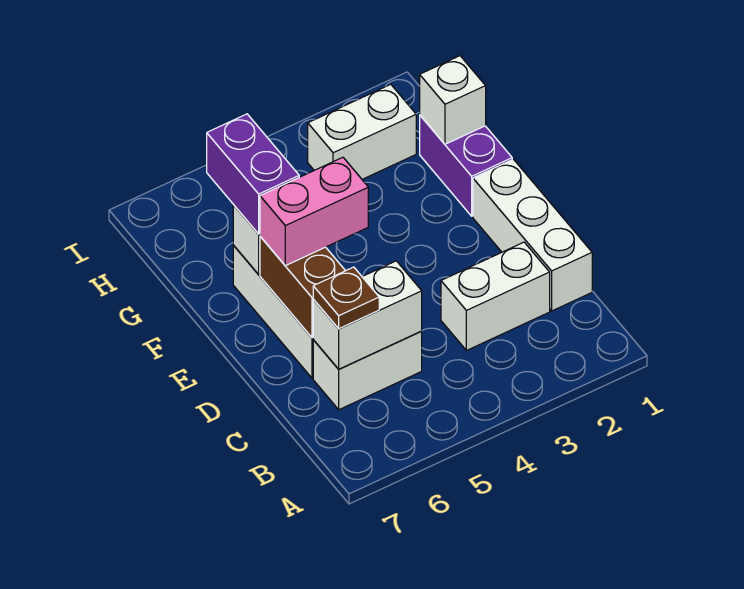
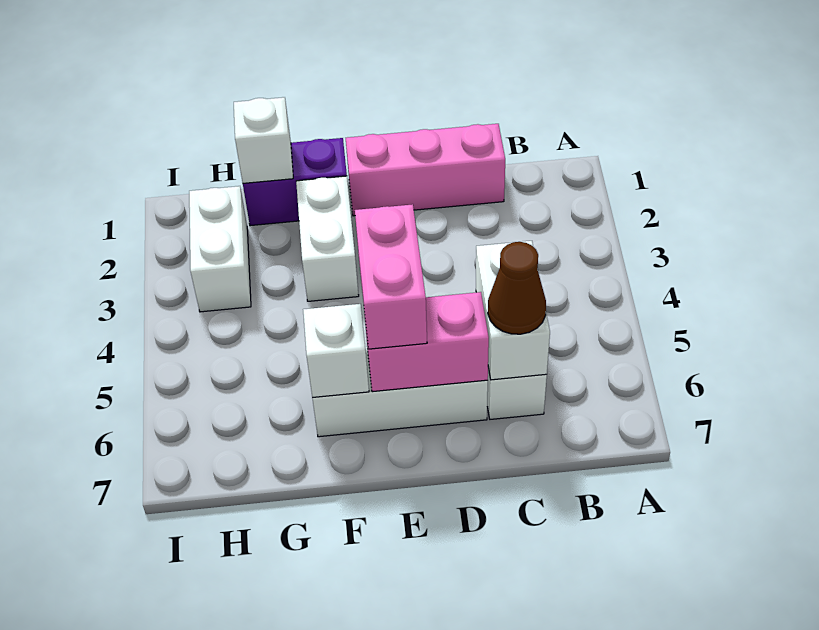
white 1x3 brick [473,159,592,311] -> pink 1x3 brick [346,124,505,216]
white 1x2 brick [441,242,550,351] -> white 1x2 brick moved to [296,176,359,301]
brown 1x1 plate [313,267,379,329] -> brown 1x1 cone [488,242,546,334]
brown 1x2 brick [260,236,345,338] -> pink 1x2 brick [364,292,489,392]
purple 1x2 brick [207,114,299,234] -> none

